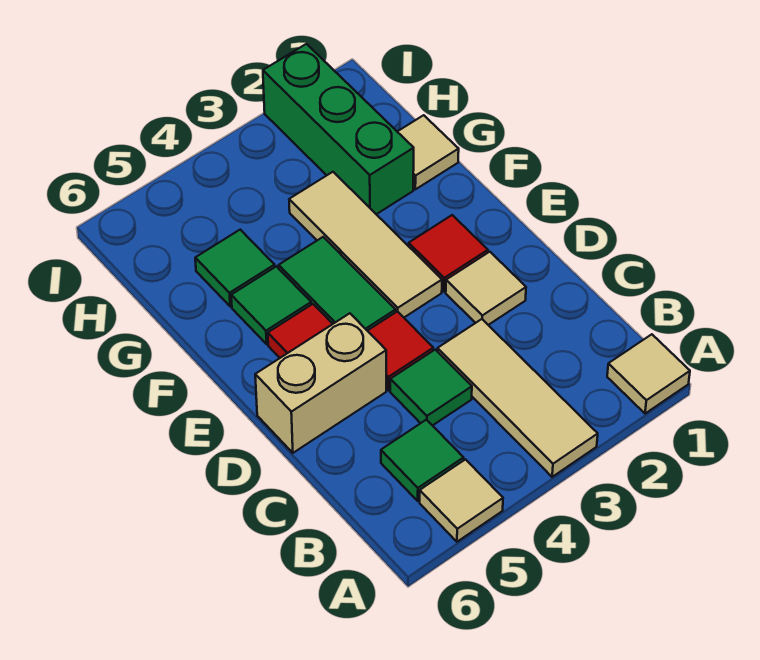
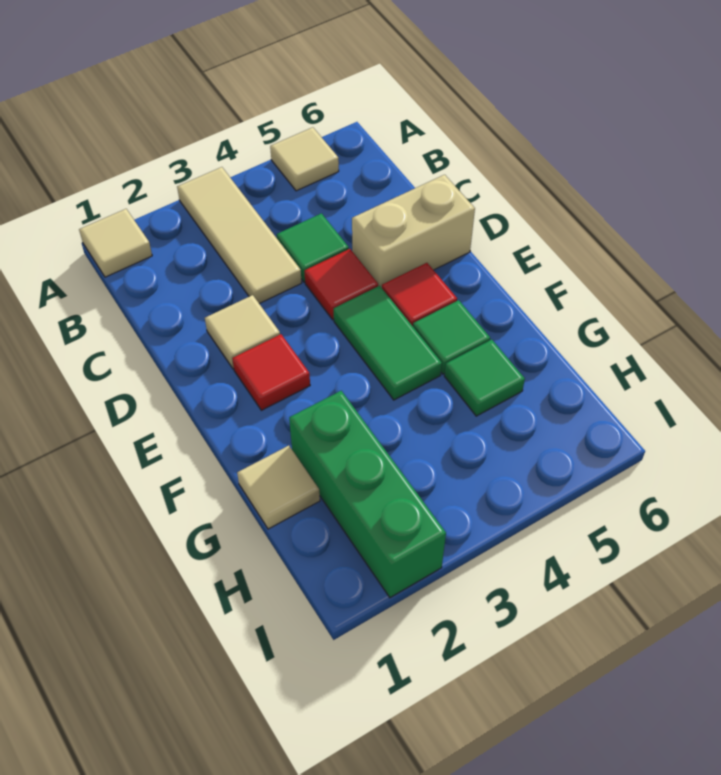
green 1x1 tile [381,420,464,501] -> none
tan 1x3 tile [289,172,442,317] -> none

